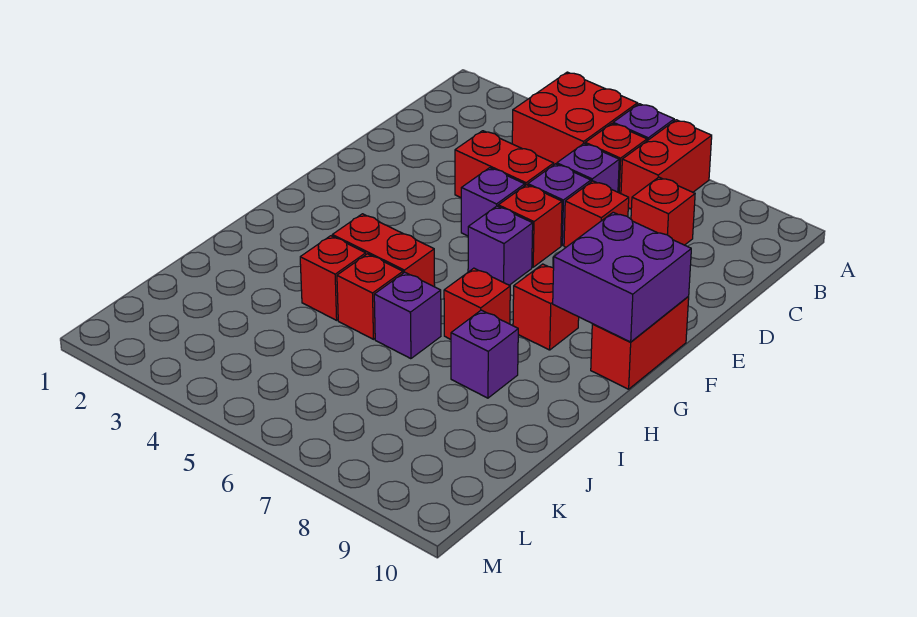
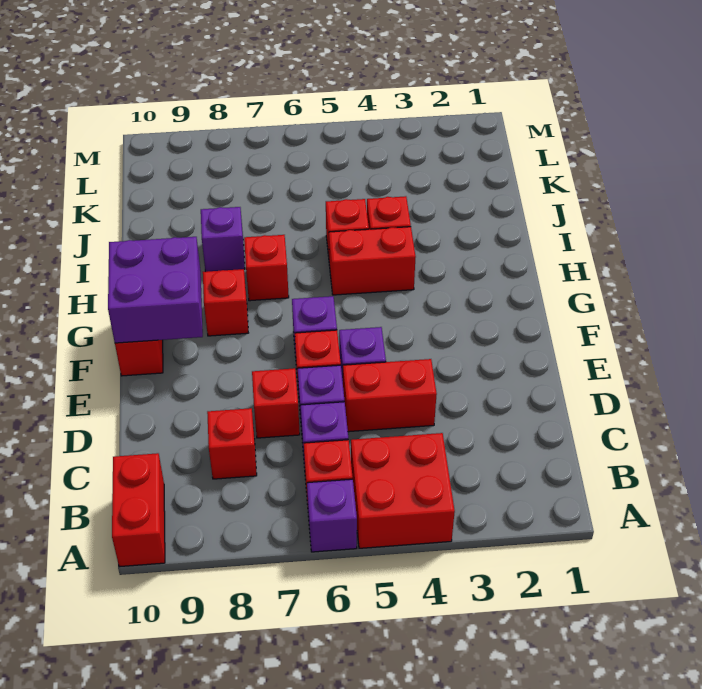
red 1x2 brick [621,120,712,209] -> red 1x2 brick moved to [112,453,165,567]
purple 1x1 brick [374,272,441,359] -> none

